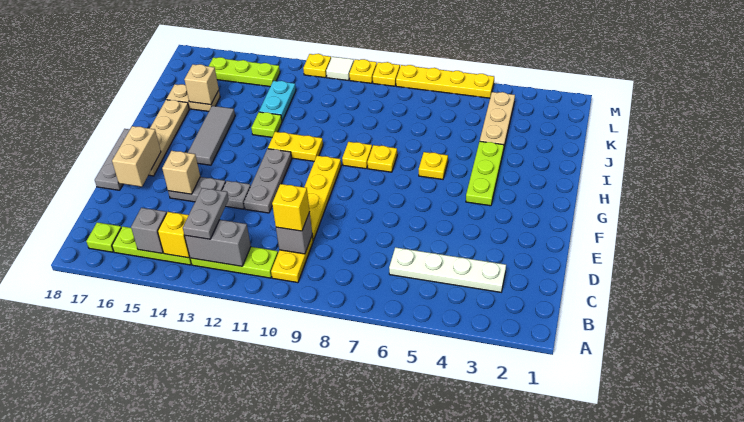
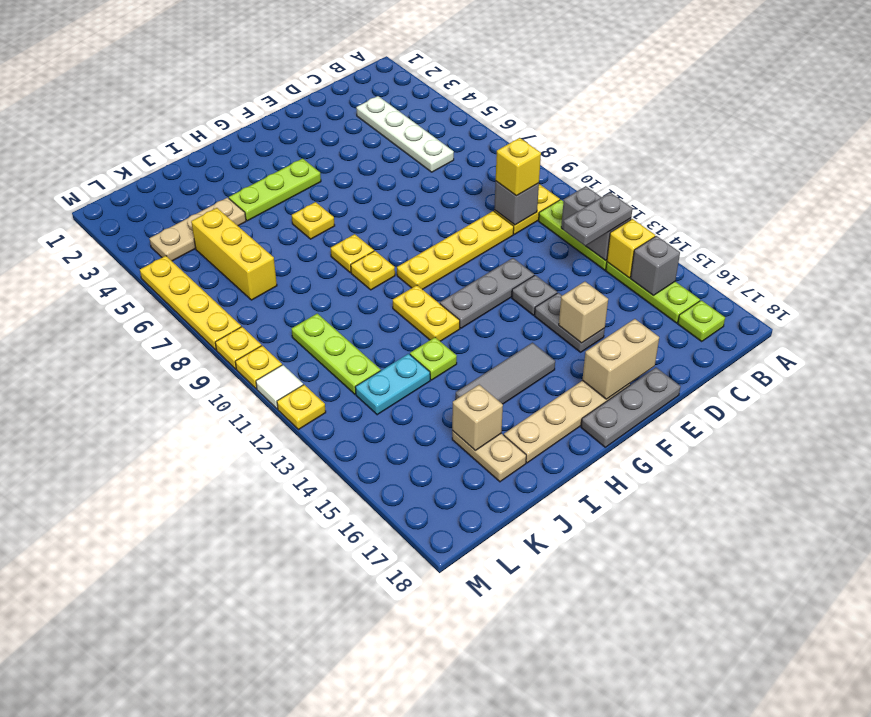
none -> yellow 1x3 brick [191,208,277,300]
lime 1x3 plate [209,57,280,87] -> lime 1x3 plate moved to [292,313,381,394]

